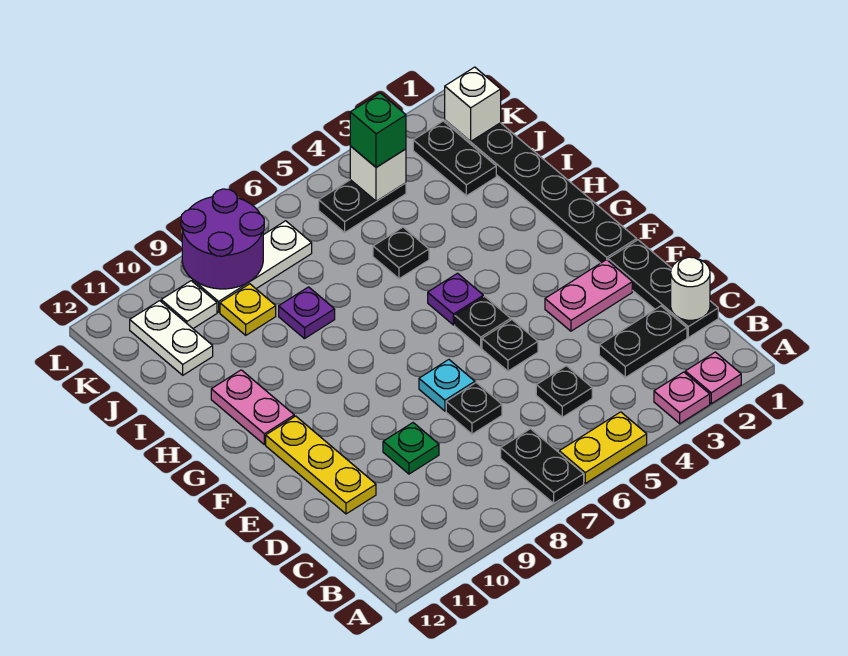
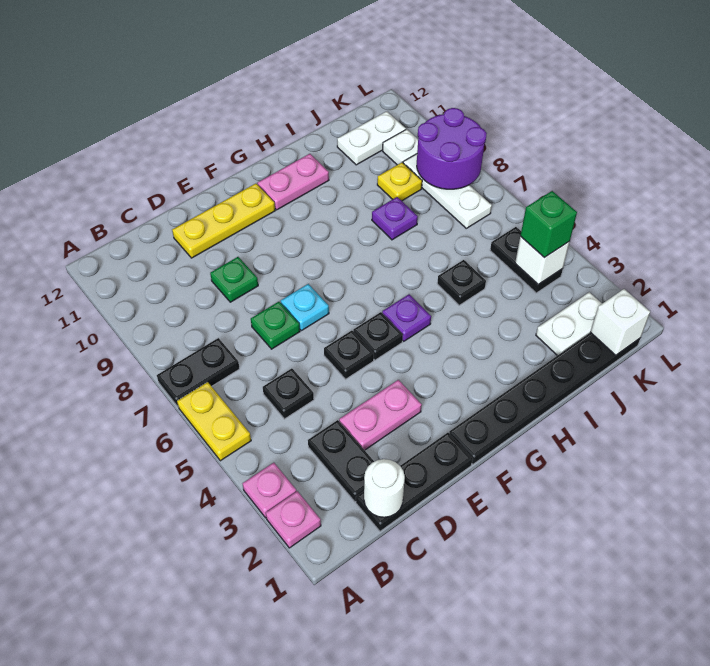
black 1x1 plate [446,383,502,434] -> green 1x1 plate [251,302,300,349]
pink 1x2 plate [545,260,632,331] -> pink 1x2 plate turned to [339,380,422,450]
black 1x2 plate [413,121,496,196] -> white 1x2 plate [536,292,602,356]

